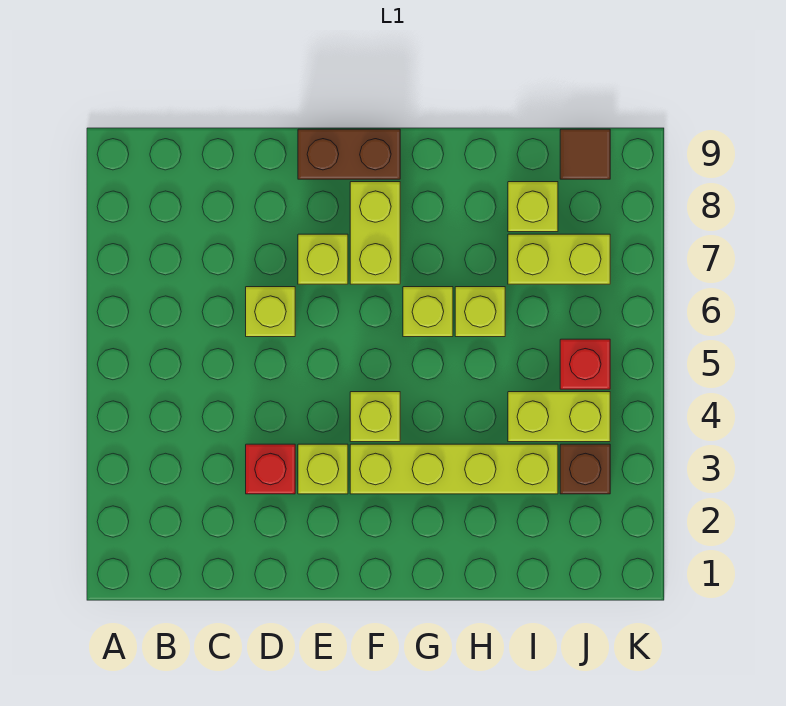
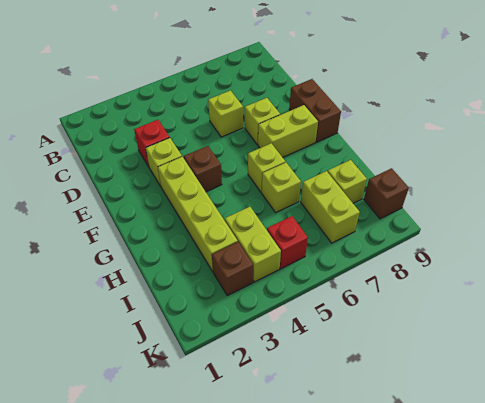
lime 1x1 brick [350,392,400,442] -> brown 1x1 brick [184,146,222,192]
brown 1x1 tile [560,129,610,179] -> brown 1x1 brick [364,168,409,219]

